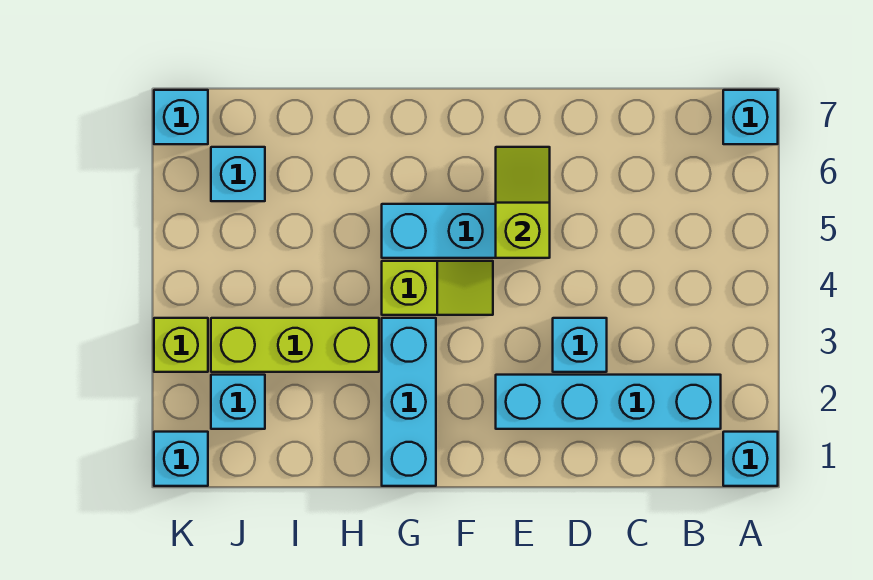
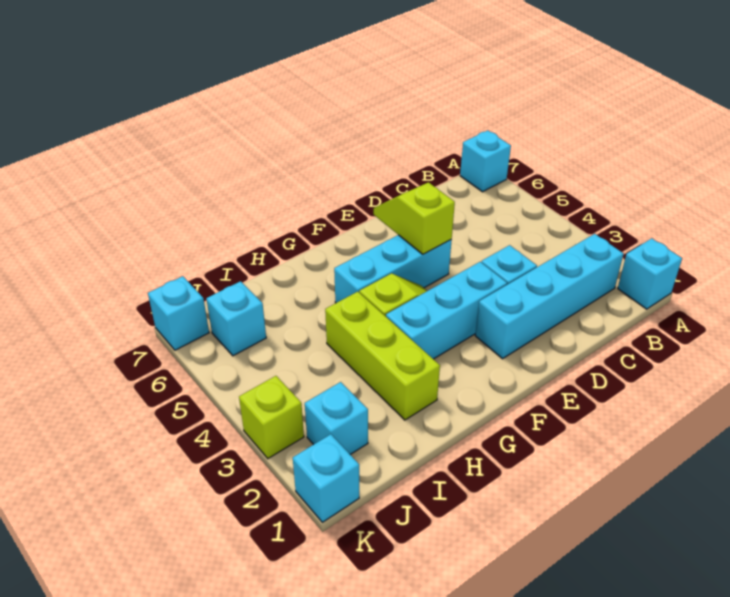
cyan 1x3 brick [382,318,436,486] -> cyan 1x3 brick turned to [386,262,507,359]
lime 1x3 brick [211,318,379,372] -> lime 1x3 brick turned to [325,292,440,420]

